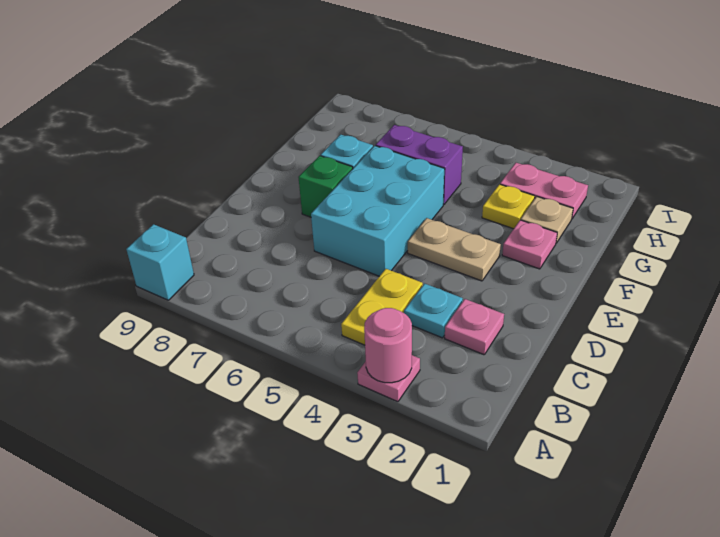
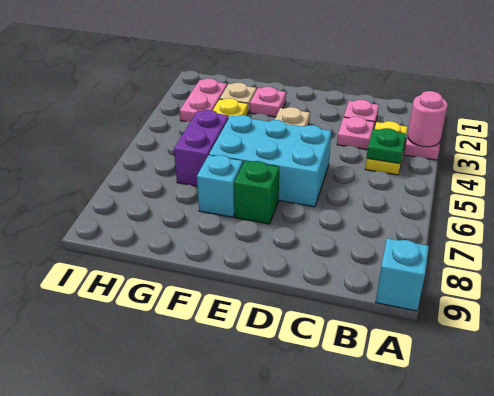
yellow 1x2 plate [341,269,423,345] -> yellow 1x2 plate turned to [365,121,408,175]
none -> green 1x1 plate [367,128,406,164]
cyan 1x1 plate [404,284,463,338] -> pink 1x1 plate [337,117,374,150]

